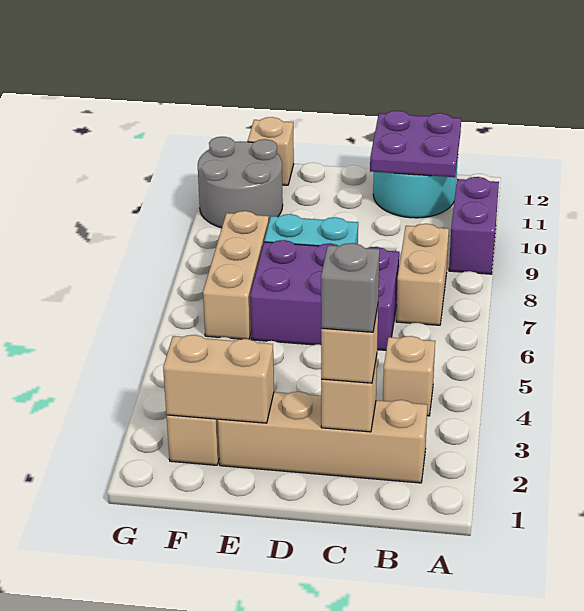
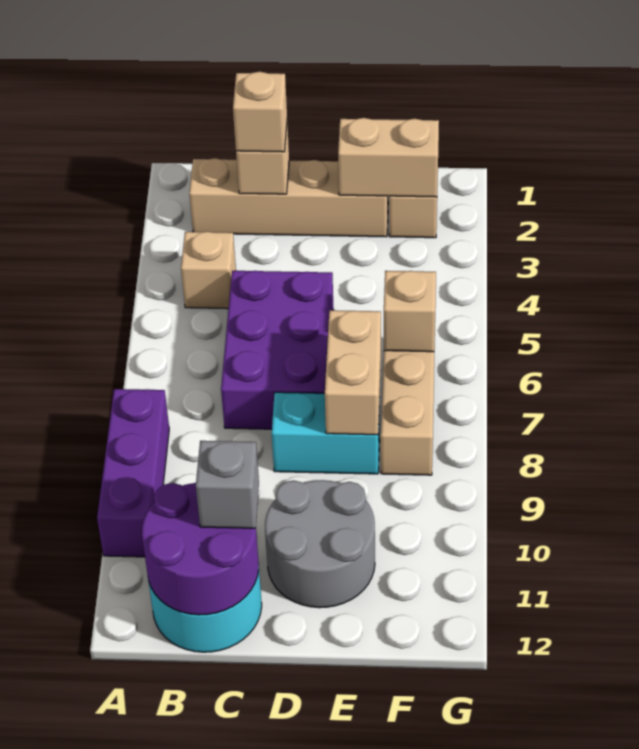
purple 1x2 brick [449,177,499,274] -> purple 1x3 brick [97,389,169,557]
tan 1x2 brick [396,224,449,325] -> tan 1x2 brick moved to [325,310,381,435]
purple 2x2 plate [370,111,461,177] -> purple 2x2 round brick [142,483,259,615]
grey 1x1 brick [321,243,380,332] -> grey 1x1 brick moved to [196,441,259,528]
purple 2x3 brick [250,240,399,350] -> purple 2x3 brick turned to [221,271,334,429]
grey 2x2 round brick [198,137,283,228] -> grey 2x2 round brick moved to [265,480,375,608]
tan 1x1 brick [248,117,294,185] -> tan 1x1 brick moved to [384,271,436,352]

